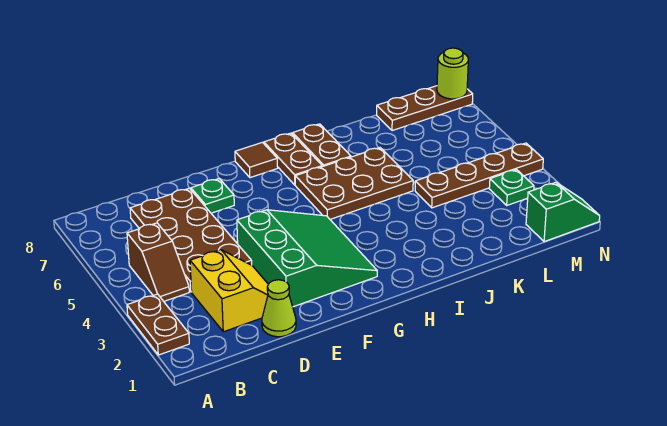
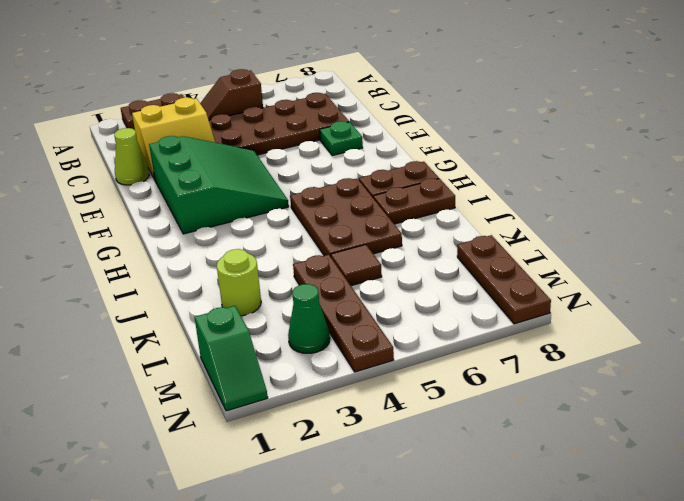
green 3x3 slope [237,210,377,307] -> green 3x3 slope turned to [149,136,289,234]
brown 1x1 tile [235,142,278,178] -> brown 1x1 tile moved to [331,245,382,286]
green 1x1 plate [489,170,534,205] -> green 1x1 cone [288,284,330,353]
lime 1x1 round brick [437,48,468,99] -> lime 1x1 round brick moved to [217,249,261,316]

